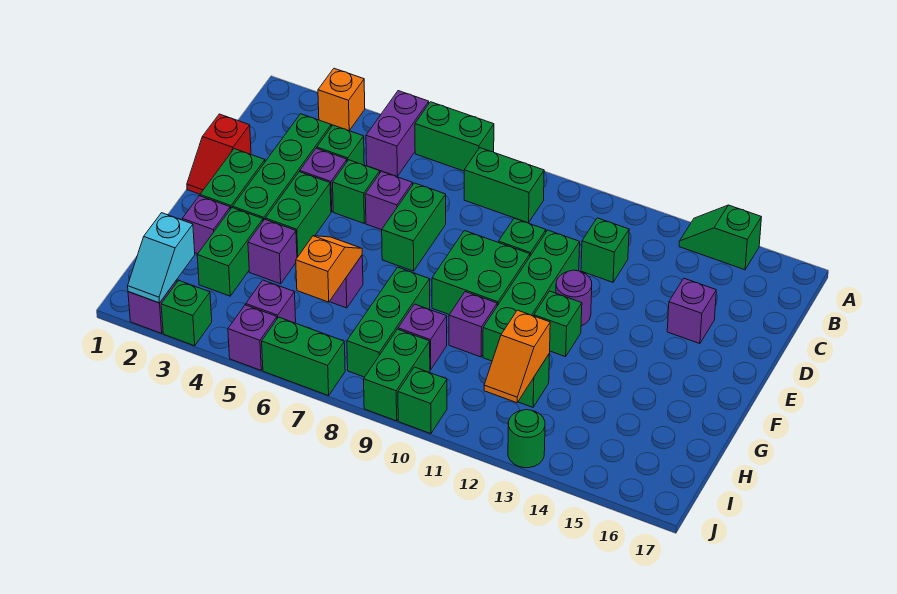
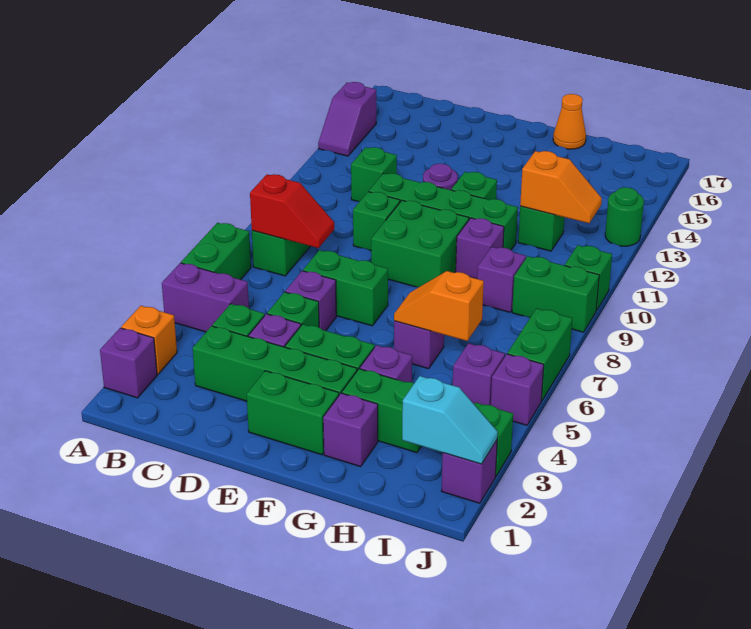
green 1x2 slope [679,205,761,270] -> purple 1x2 slope [318,82,376,156]
red 1x2 slope [187,114,251,194] -> red 1x2 slope moved to [250,174,334,248]
purple 1x1 brick [667,278,716,344] -> purple 1x1 brick moved to [100,328,157,398]
green 1x3 brick [347,267,430,377] -> none
none -> orange 1x1 cone [553,94,586,149]

